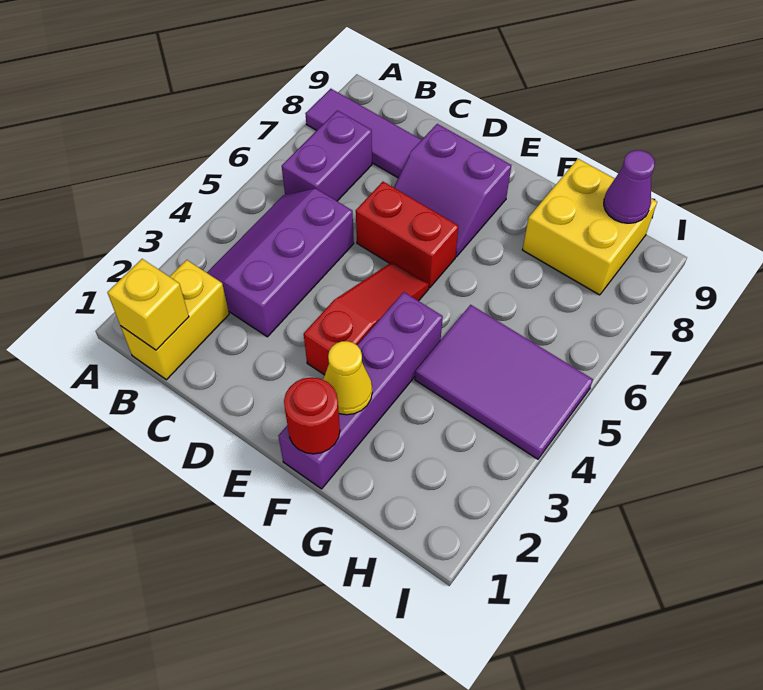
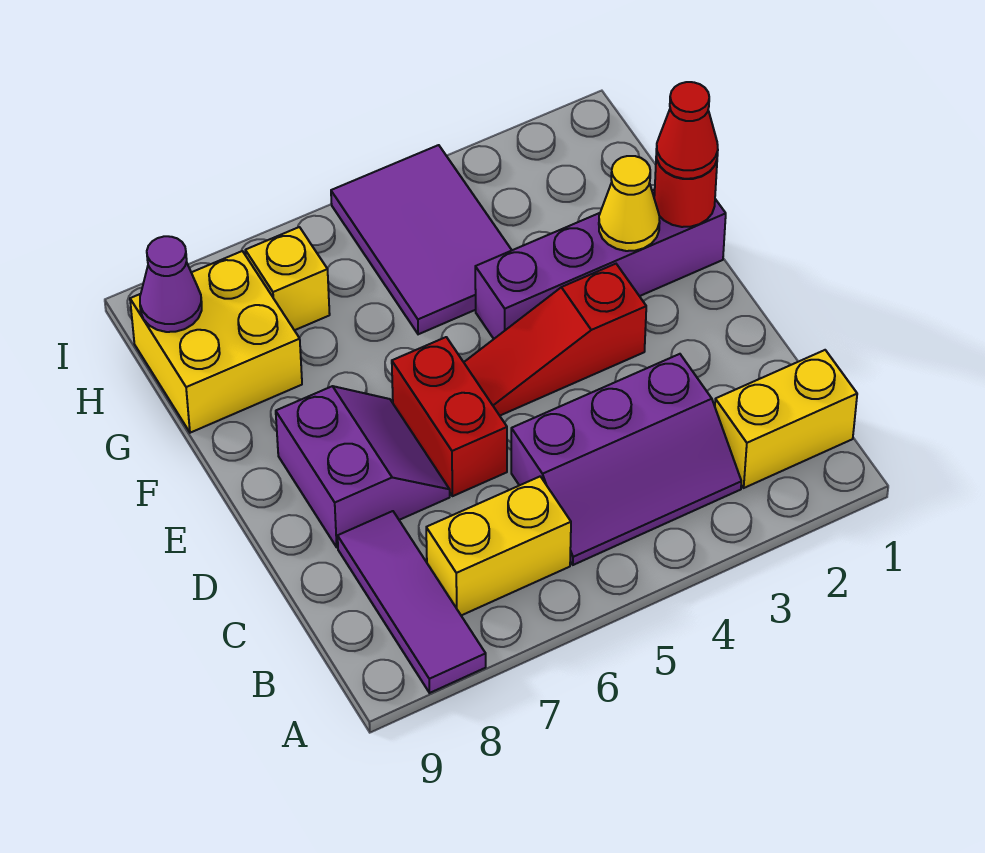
yellow 1x1 brick [107,259,189,350] -> yellow 1x1 brick moved to [245,227,330,330]
purple 1x2 brick [282,110,372,201] -> yellow 1x2 brick [426,477,571,615]
none -> red 1x1 cone [656,82,718,179]

